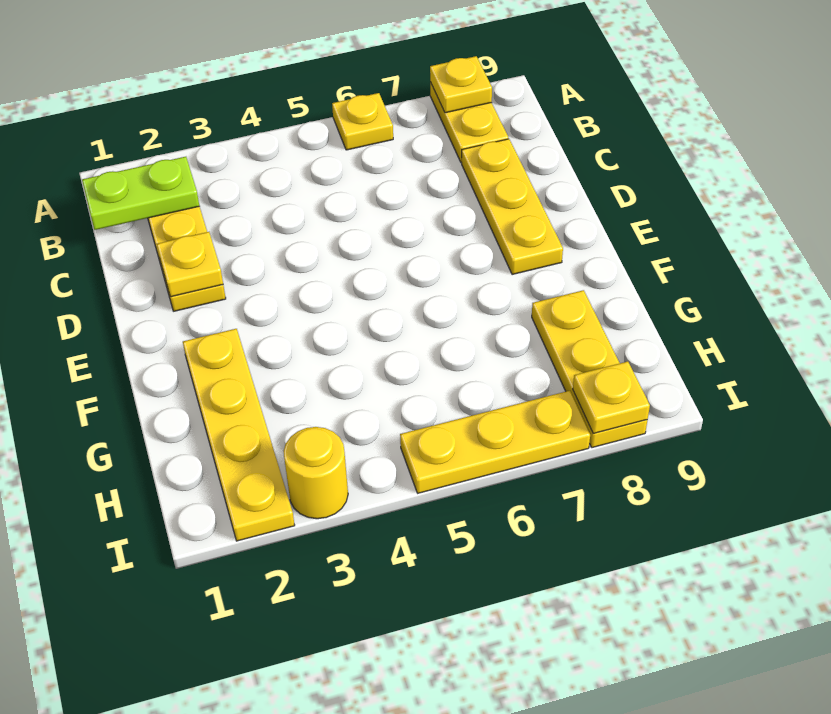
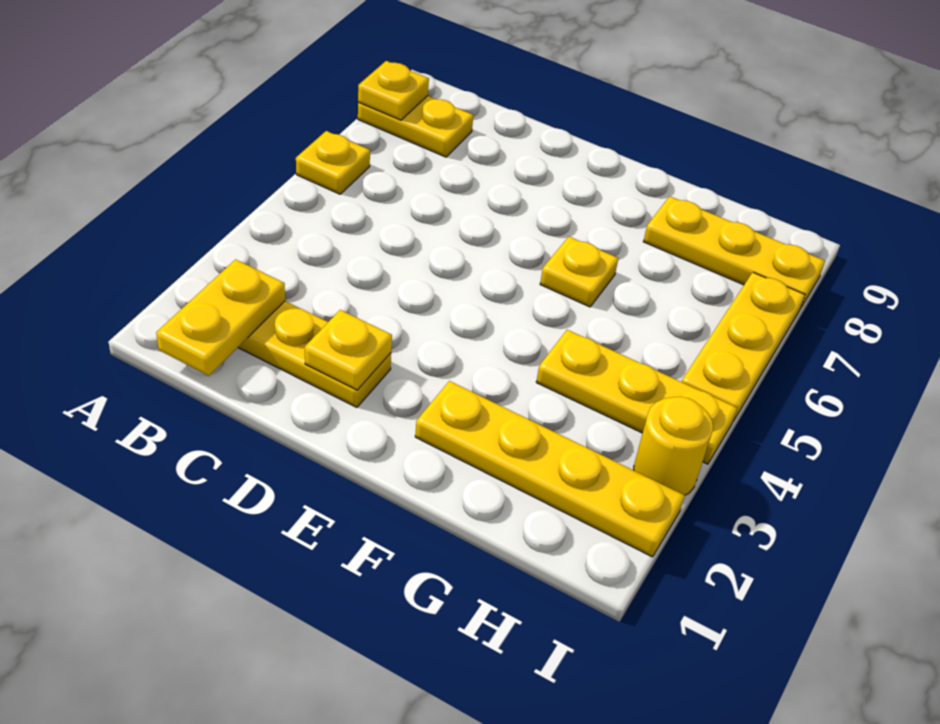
lime 1x2 plate [82,157,199,230] -> yellow 1x2 plate [156,260,285,376]
yellow 1x3 plate [462,139,563,275] -> yellow 1x3 plate moved to [536,330,737,464]
yellow 1x1 plate [573,361,650,433] -> yellow 1x1 plate moved to [540,237,618,307]

